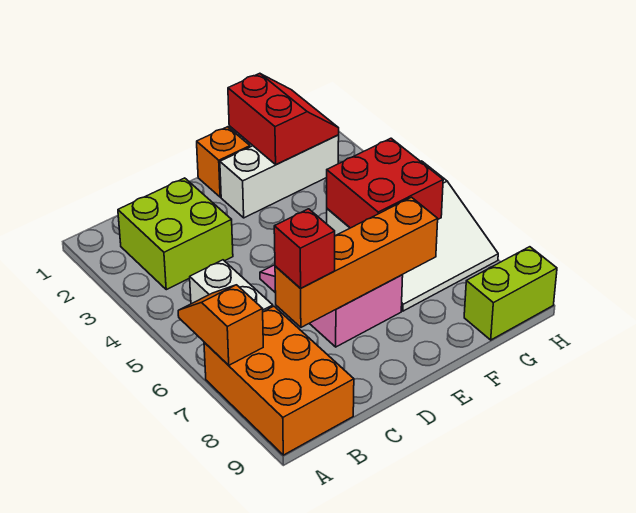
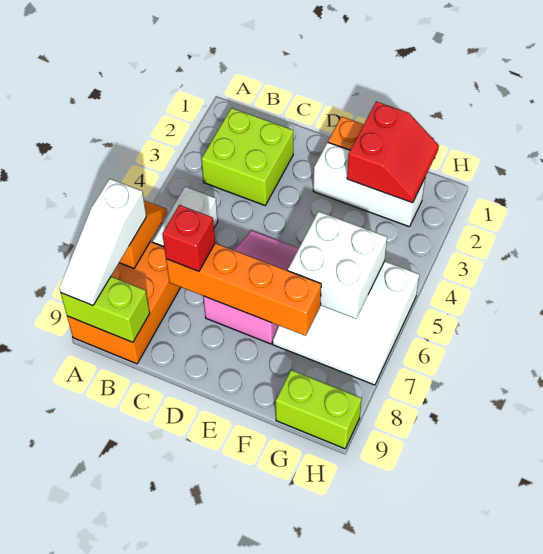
none -> white 1x3 slope [59,179,147,305]
none -> lime 1x2 brick [61,277,150,342]
red 2x2 brick [327,138,443,228] -> white 2x2 brick [288,212,387,319]

